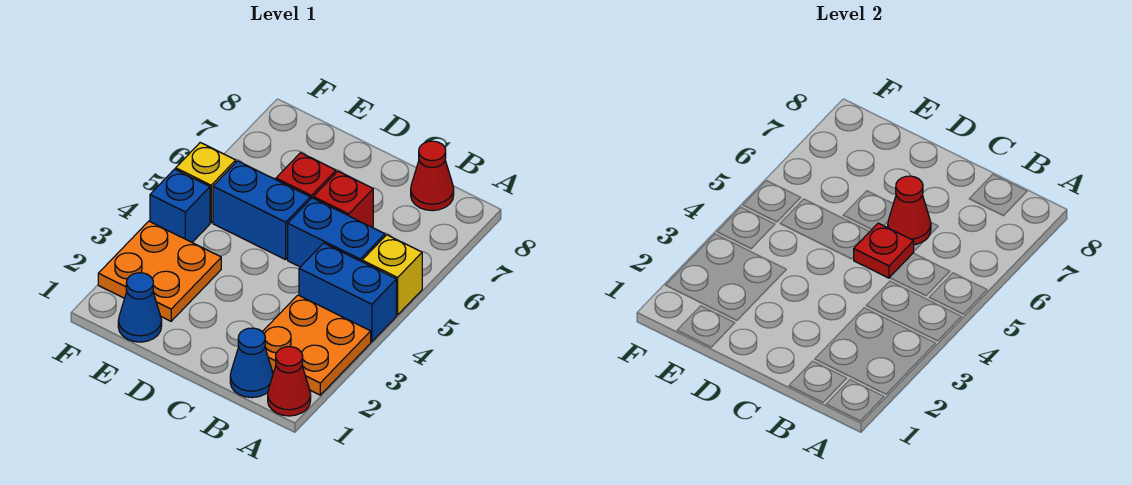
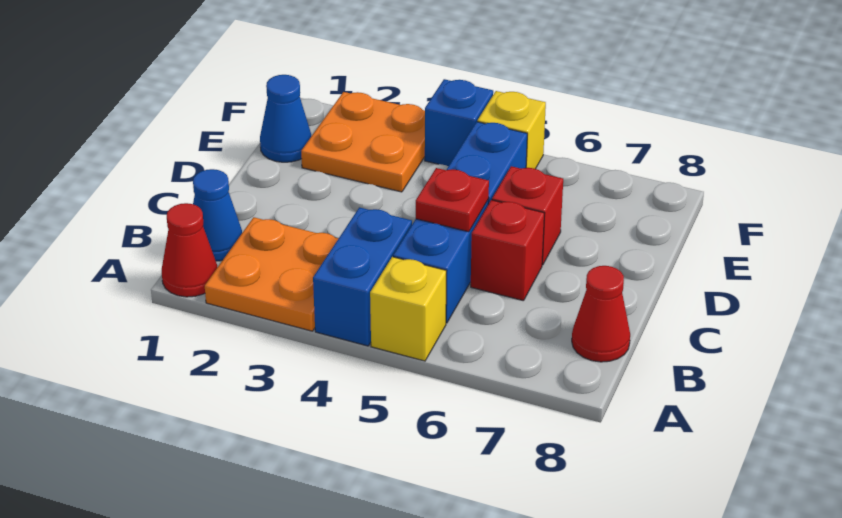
red 1x1 cone [888,176,931,245] -> none

